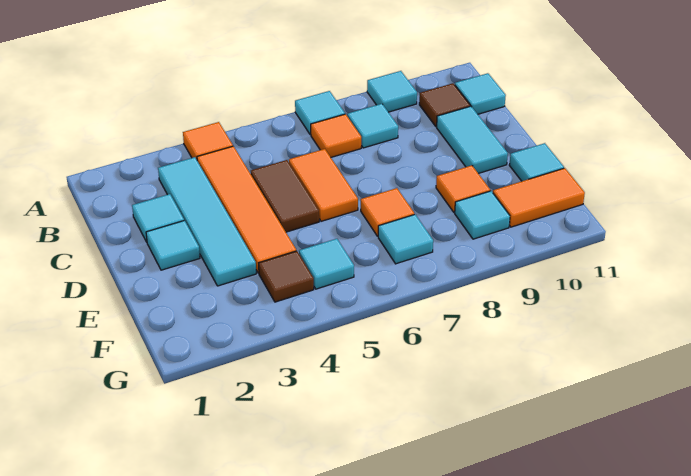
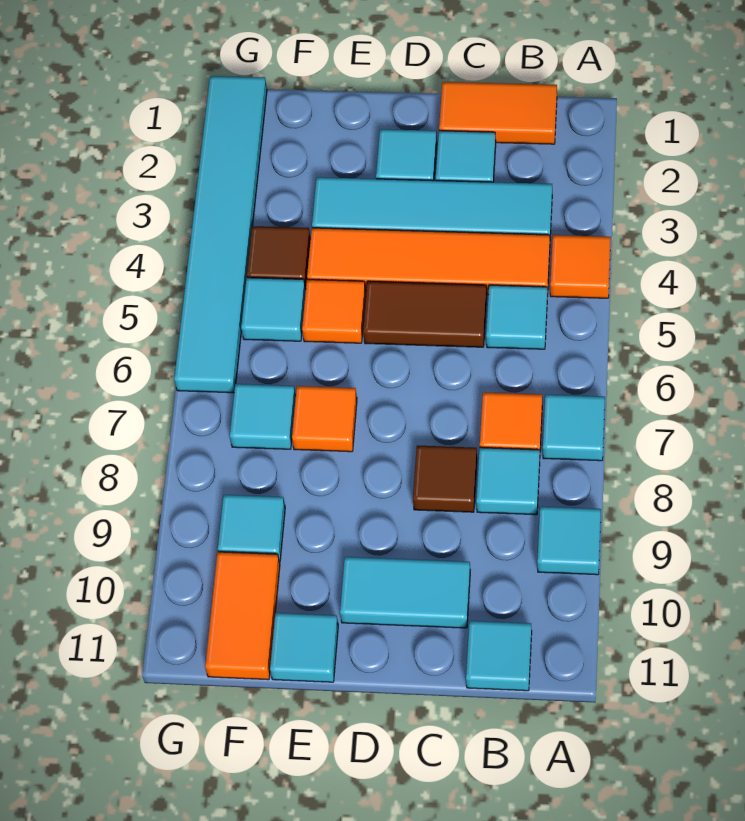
none -> cyan 1x1 tile [486,285,547,349]
brown 1x1 tile [419,83,470,127] -> brown 1x1 tile moved to [413,446,477,512]
orange 1x2 tile [289,149,358,221] -> orange 1x2 tile moved to [439,82,557,144]
orange 1x1 tile [436,165,490,212] -> orange 1x1 tile moved to [302,280,366,343]
none -> cyan 1x6 tile [174,76,267,393]

